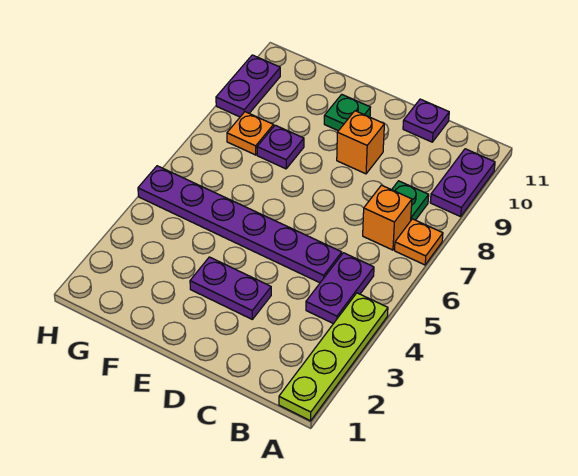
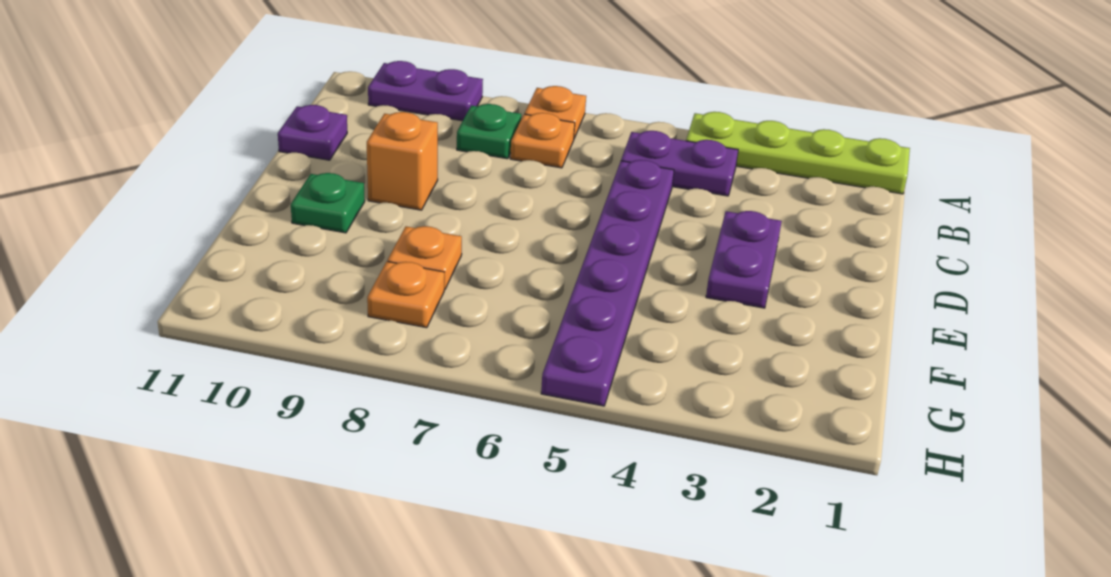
orange 1x1 brick [363,185,412,250] -> orange 1x1 plate [510,113,575,168]
purple 1x1 plate [257,125,304,169] -> orange 1x1 plate [388,226,462,289]
purple 1x2 plate [216,55,280,117] -> none

